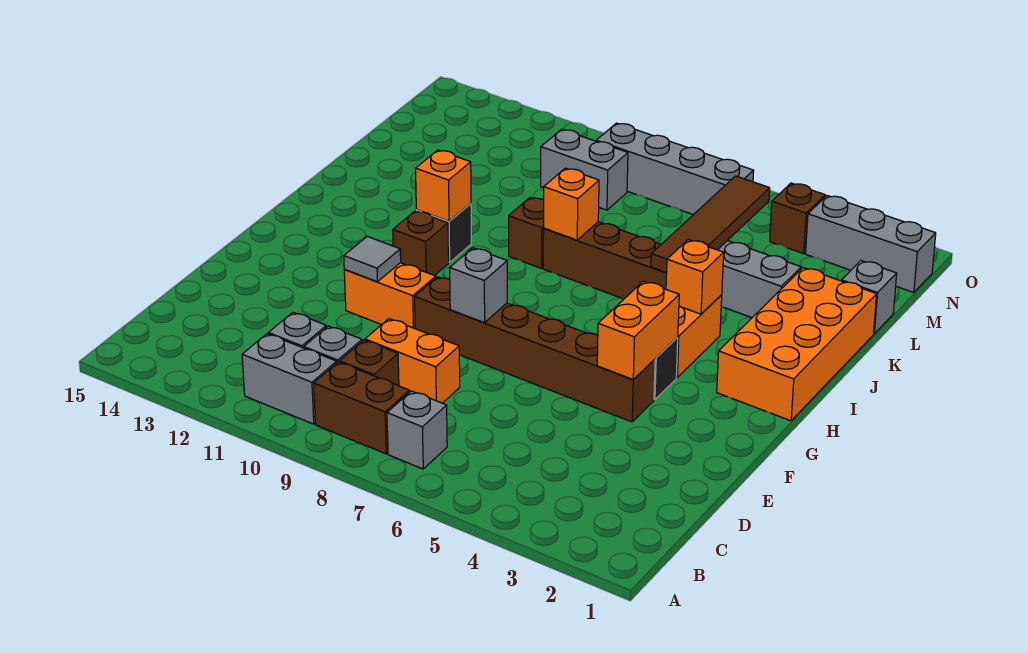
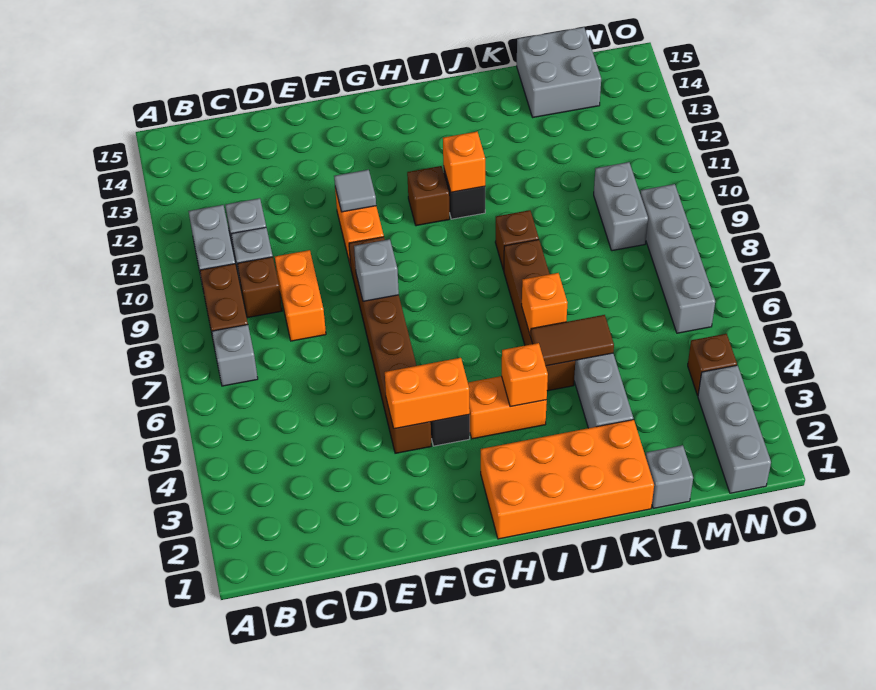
brown 1x4 tile [651,176,770,273] -> brown 1x2 tile [530,315,614,366]
orange 1x1 brick [544,168,599,240] -> orange 1x1 brick moved to [522,273,568,335]
none -> grey 2x2 brick [517,27,601,117]

